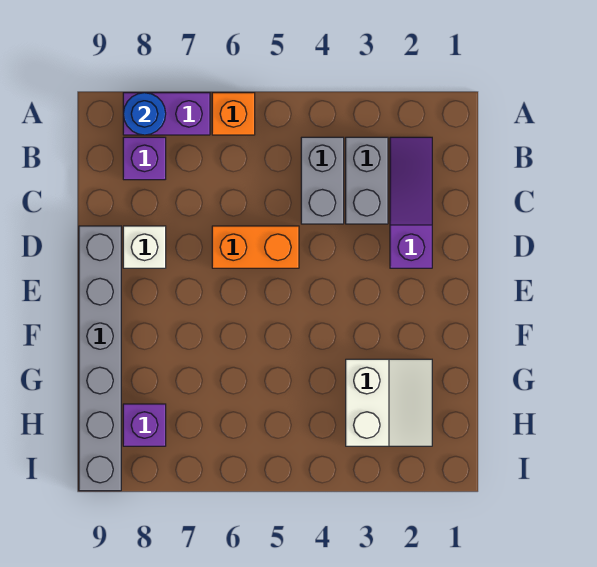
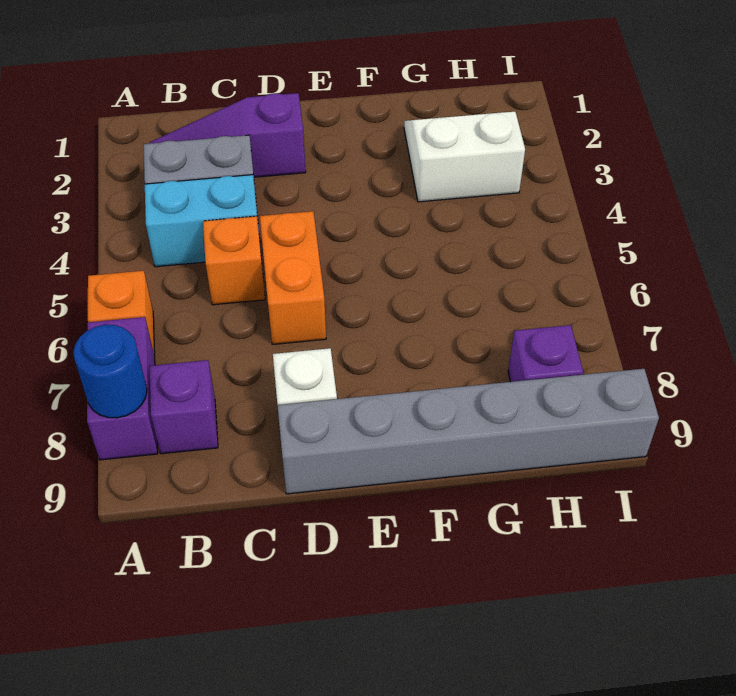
grey 1x2 brick [301,137,344,224] -> cyan 1x2 brick [145,175,260,267]
none -> orange 1x1 brick [203,216,265,305]

